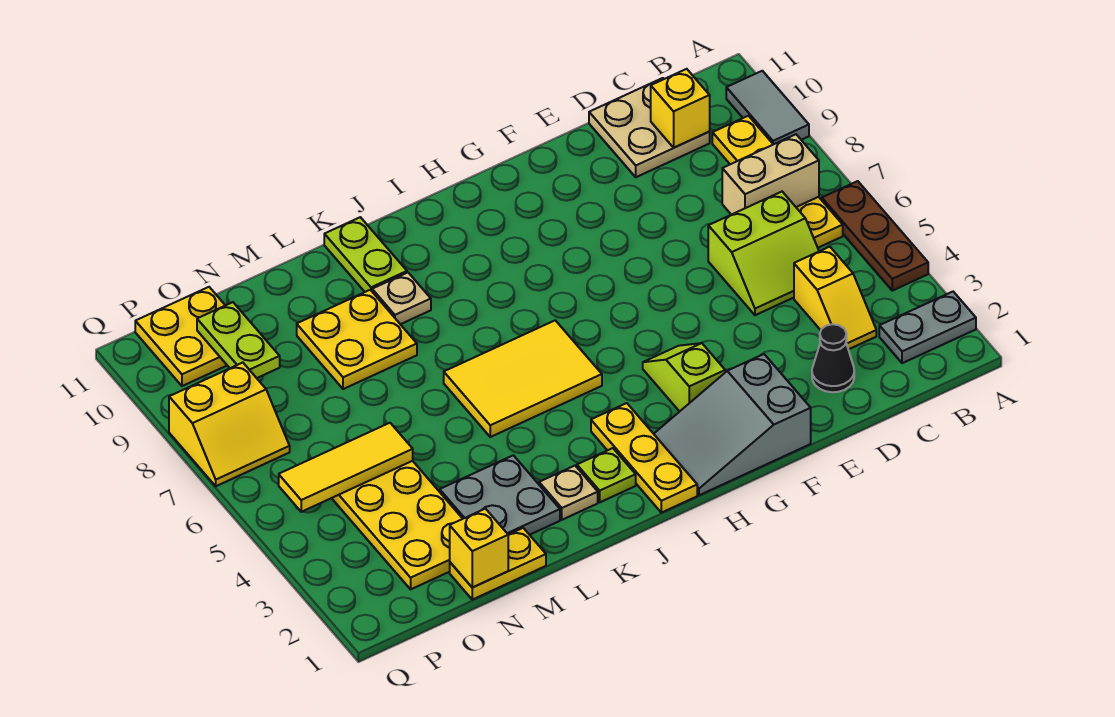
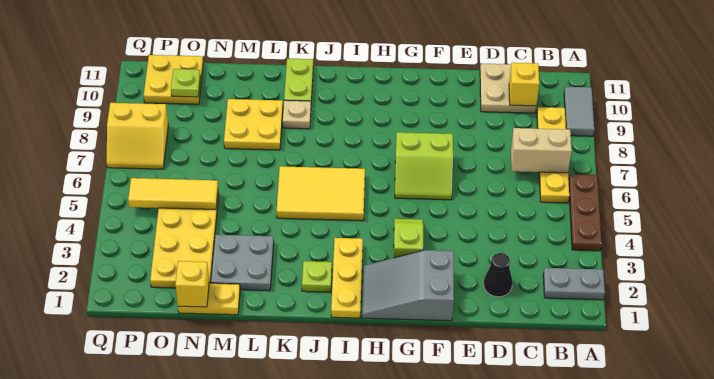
yellow 1x2 slope [794,247,876,350] -> none
lime 2x2 slope [708,192,819,315] -> lime 2x2 slope moved to [395,132,453,200]
tan 1x1 plate [539,466,598,520] -> none
lime 1x2 plate [197,302,280,378] -> lime 1x1 plate [171,69,200,97]

